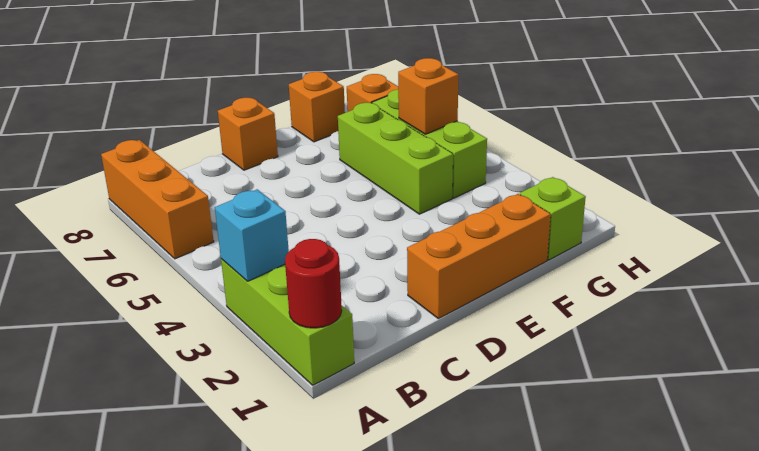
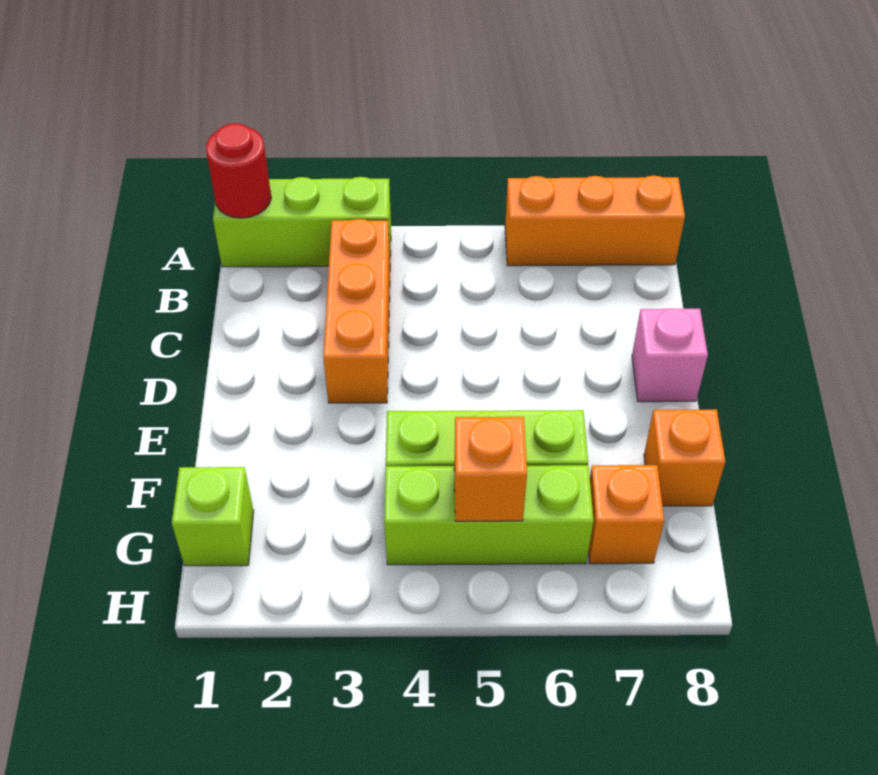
cyan 1x1 brick [215,189,289,281] -> none
orange 1x3 brick [407,194,551,319] -> orange 1x3 brick moved to [323,219,390,403]
orange 1x1 brick [218,98,278,170] -> pink 1x1 brick [632,308,708,402]

